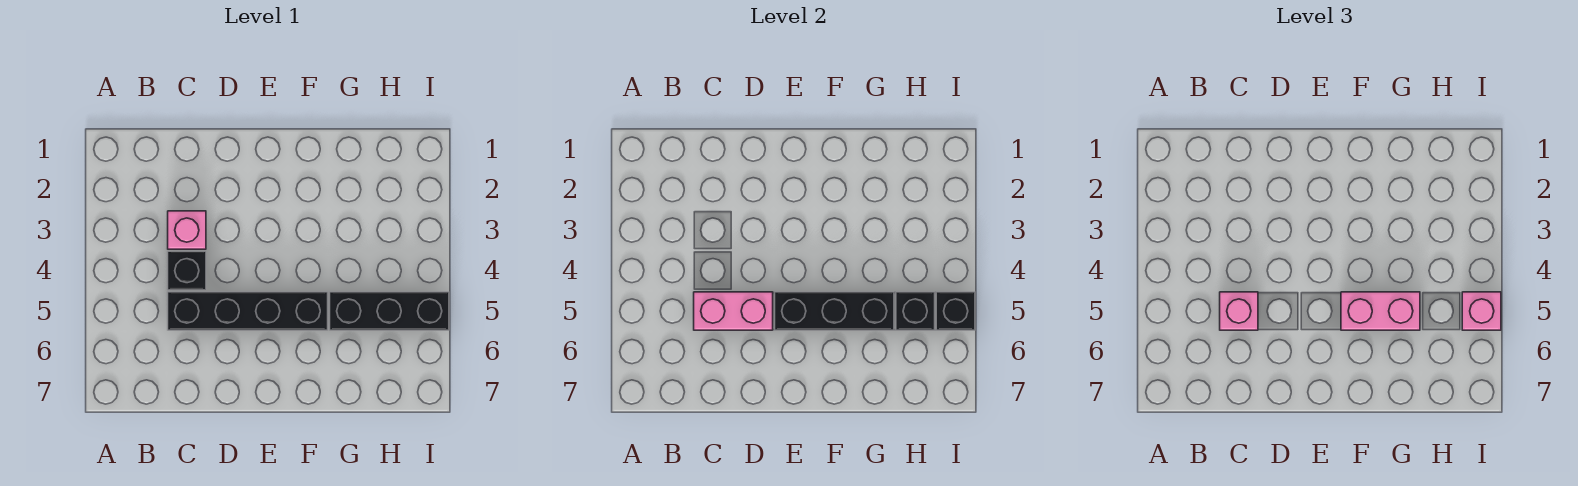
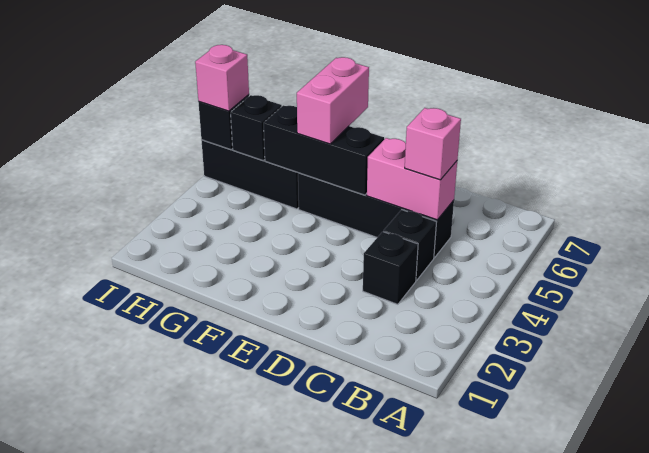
pink 1x1 brick [168,211,206,249] -> black 1x1 brick [363,232,418,304]
pink 1x2 brick [1341,292,1420,330] -> pink 1x2 brick turned to [297,57,369,144]

